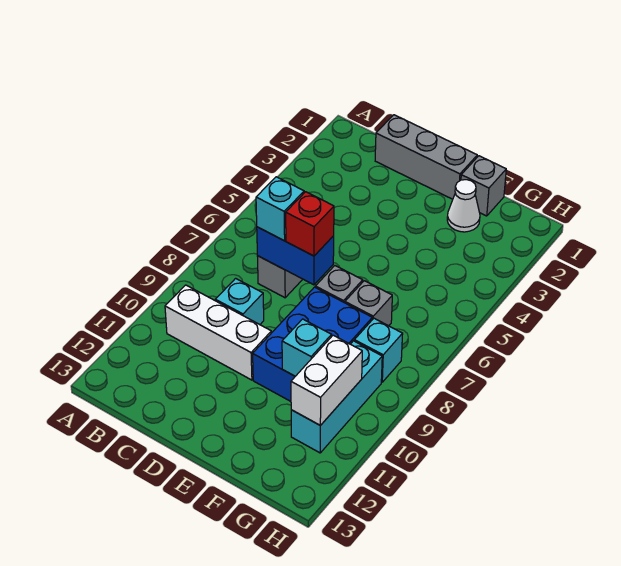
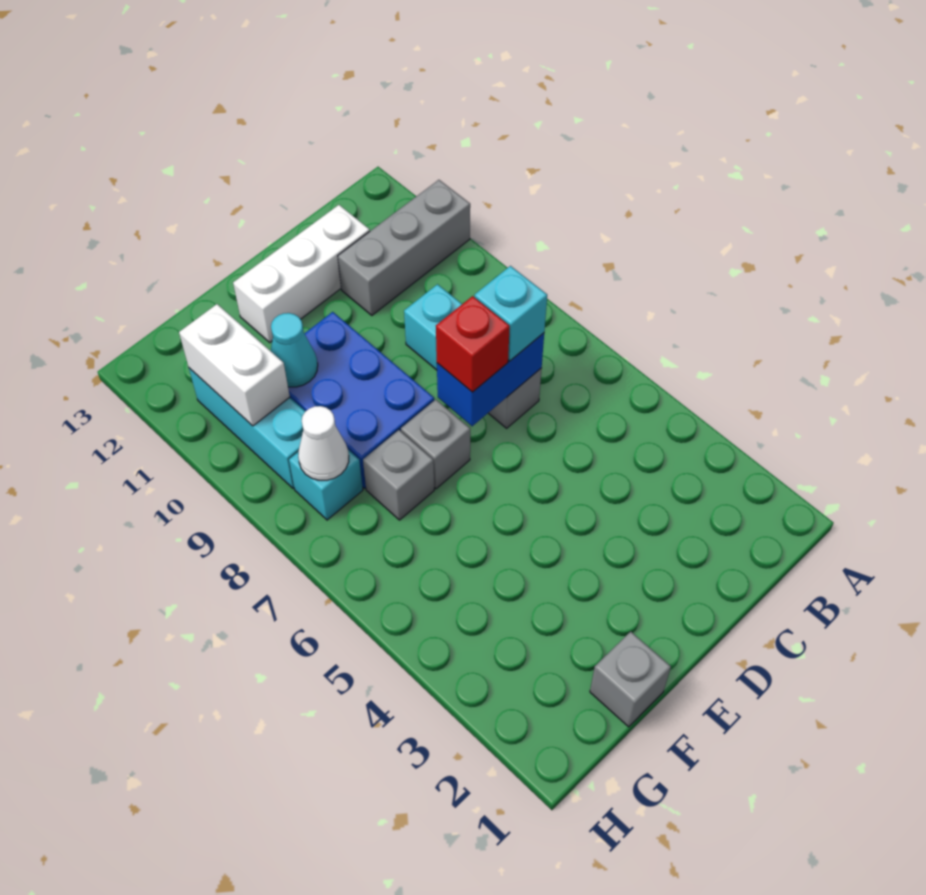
white 1x3 brick [165,285,271,380] -> white 1x3 brick moved to [233,205,370,342]
grey 1x3 brick [375,115,477,199] -> grey 1x3 brick moved to [338,180,470,315]
white 1x1 cone [447,180,480,232] -> white 1x1 cone moved to [298,406,349,480]
cyan 1x1 brick [282,319,332,376] -> cyan 1x1 cone [271,313,318,387]

